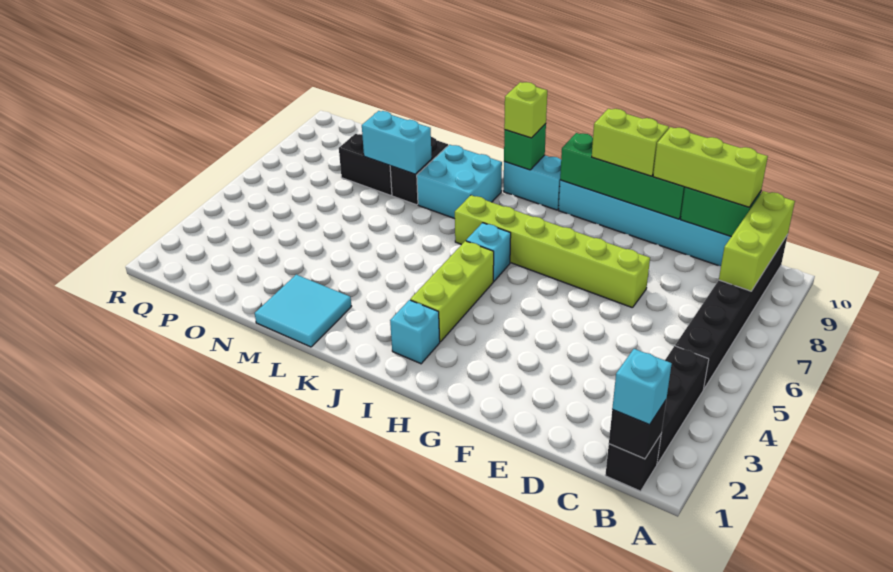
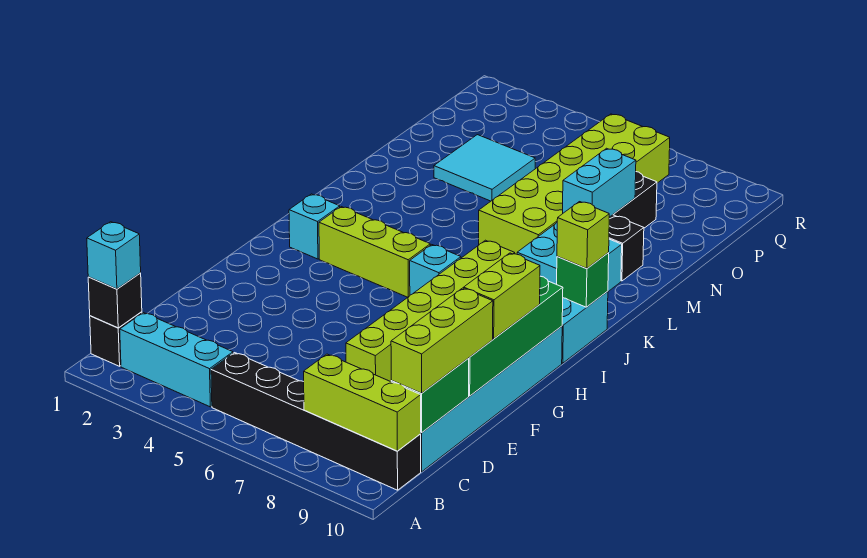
black 1x3 brick [657,346,709,464] -> cyan 1x3 brick [120,313,233,407]
cyan 2x2 tile [255,275,352,347] -> cyan 2x2 tile moved to [434,135,535,201]
none -> lime 2x6 brick [479,114,670,254]

